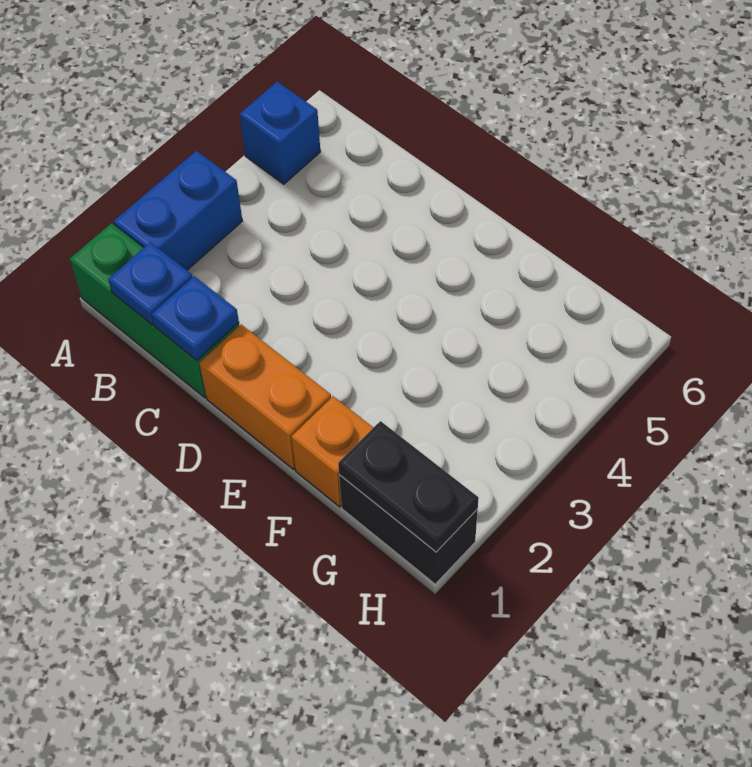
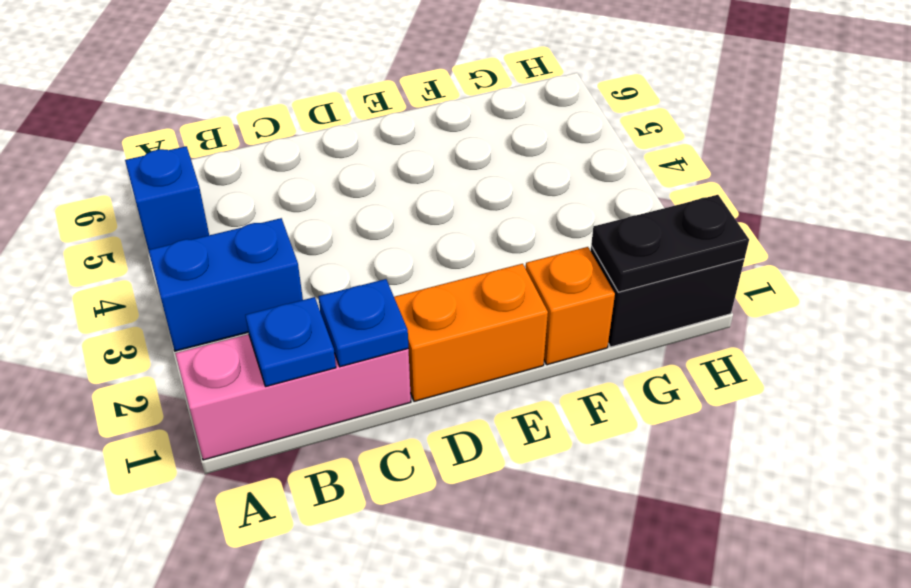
green 1x3 brick [70,223,239,398] -> pink 1x3 brick [175,334,411,460]
blue 1x2 brick [114,151,242,270] -> blue 1x2 brick turned to [148,218,303,351]

